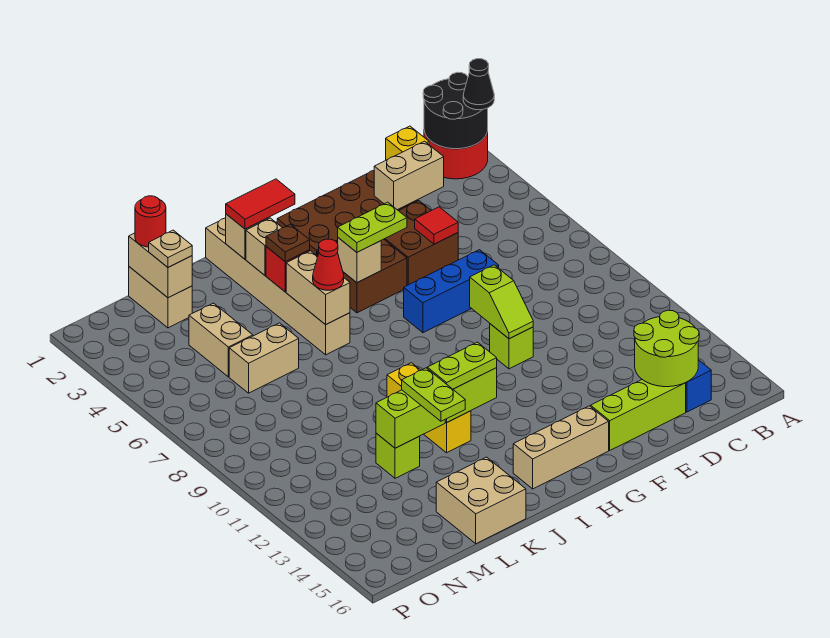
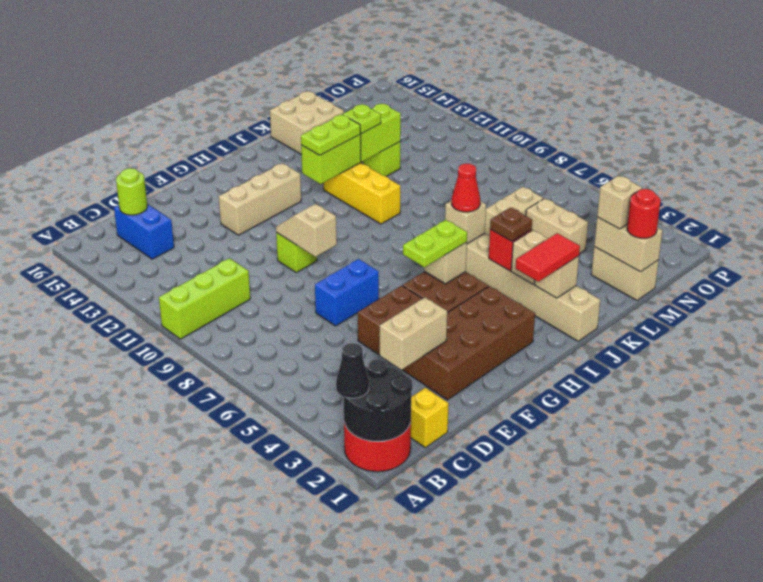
lime 2x2 round brick [634,310,699,387] -> lime 1x1 round brick [116,168,147,215]
lime 1x3 brick [591,380,686,450] -> lime 1x3 brick moved to [159,258,250,339]
red 1x1 tile [415,207,458,244] -> none
blue 1x3 brick [404,250,499,333] -> blue 1x2 brick [315,259,379,326]
lime 1x2 slope [470,265,533,339] -> tan 1x2 slope [276,204,337,257]
tan 1x3 brick [513,406,609,489] -> tan 1x3 brick moved to [219,163,301,235]
tan 1x2 brick [286,251,350,325] -> tan 1x1 brick [445,201,486,244]
lime 1x2 plate [402,368,465,421] -> lime 1x1 plate [343,104,381,134]
tan 1x1 plate [149,230,192,267] -> tan 1x1 brick [597,176,642,229]

